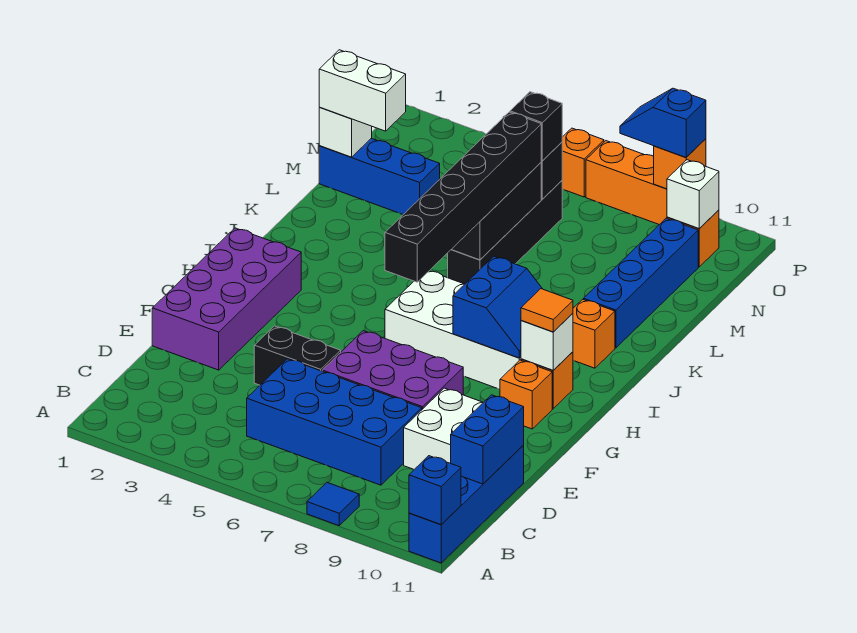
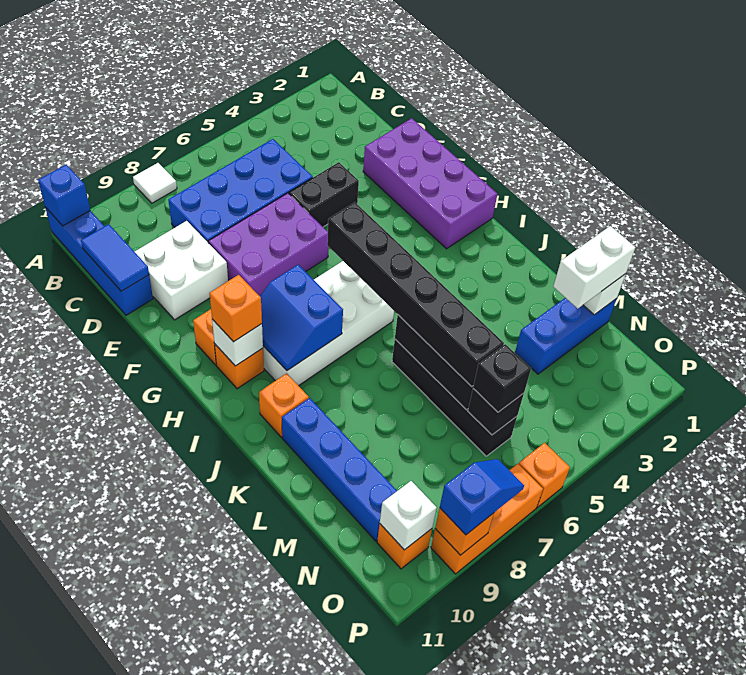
blue 1x1 tile [307,483,359,526] -> white 1x1 tile [133,163,177,203]
blue 1x2 brick [451,395,524,484] -> blue 1x2 tile [81,224,149,291]
orange 1x1 tile [521,289,573,332] -> orange 1x1 brick [209,275,262,342]

